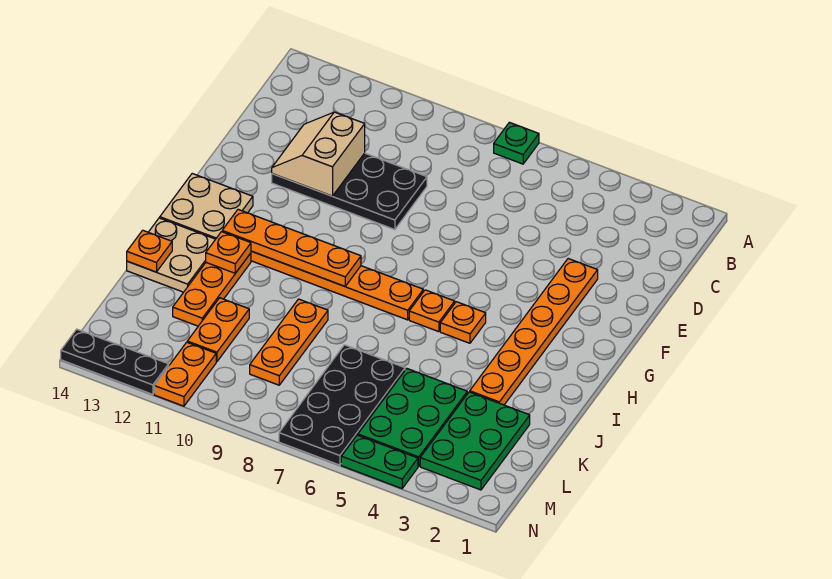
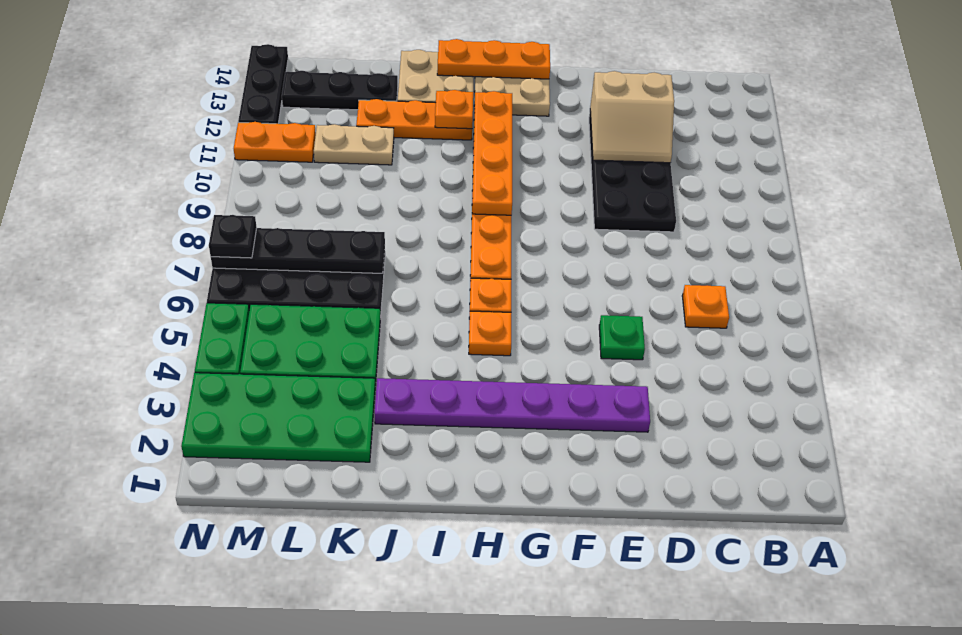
green 1x1 plate [494,122,539,164] -> green 1x1 plate moved to [599,315,645,360]
tan 2x2 slope [272,112,365,196] -> tan 2x2 slope turned to [590,71,674,163]
orange 1x6 plate [470,259,598,405] -> purple 1x6 plate [375,378,650,432]
orange 1x3 plate [250,299,328,385] -> orange 1x3 plate moved to [437,39,550,79]
orange 1x1 plate [127,230,172,272] -> orange 1x1 plate moved to [682,285,729,328]
green 2x3 plate [420,392,530,490] -> green 2x4 plate [181,373,375,462]
none -> black 1x4 plate [211,228,385,273]
orange 1x2 plate [187,298,249,362] -> tan 1x2 plate [314,124,394,165]
none -> black 1x3 plate [282,71,398,110]
none -> black 1x1 plate [209,215,257,258]

